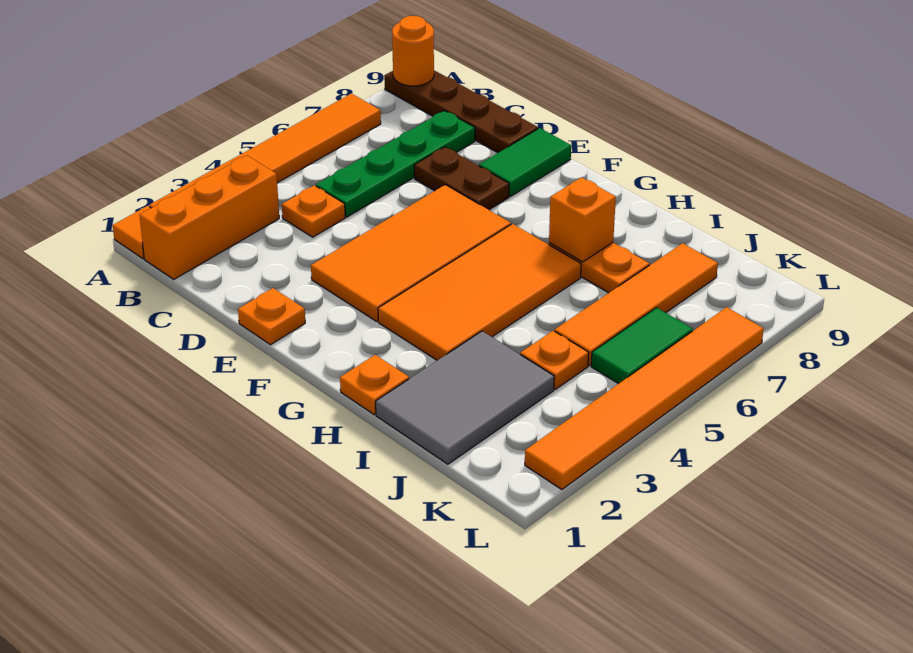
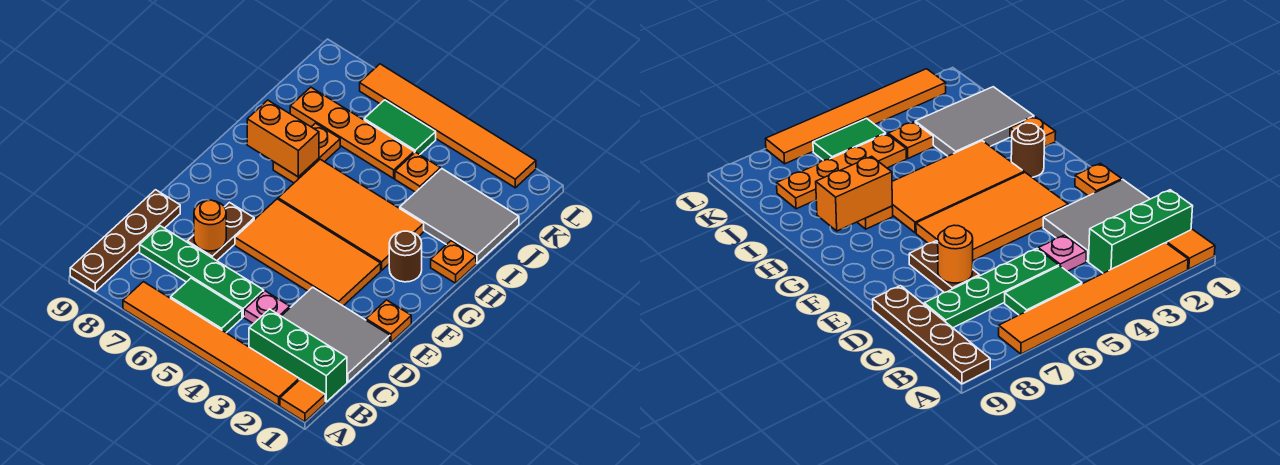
orange 1x1 round brick [392,16,434,86] -> orange 1x1 round brick moved to [194,200,226,251]
orange 1x3 brick [140,155,279,279] -> green 1x3 brick [249,309,347,402]
none -> grey 2x3 tile [282,287,390,382]
orange 1x1 plate [282,185,345,237] -> pink 1x1 plate [244,291,290,324]
green 1x2 tile [479,128,571,196] -> green 1x2 tile moved to [171,278,242,333]
none -> brown 1x1 round brick [389,231,422,282]
orange 1x1 brick [549,177,616,262] -> orange 1x2 brick [247,100,319,177]
orange 1x4 tile [555,243,718,366] -> orange 1x4 plate [290,87,414,178]

